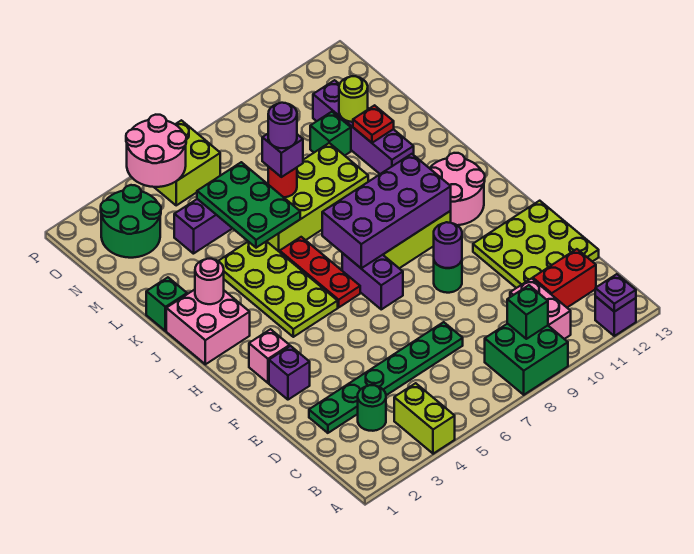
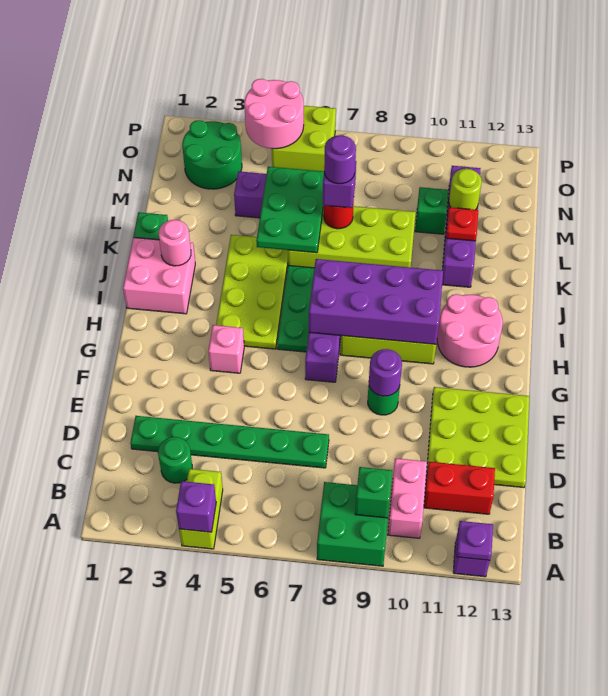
purple 1x1 brick [269,346,310,400] -> purple 1x1 brick moved to [176,481,216,532]
pink 1x1 brick [249,329,290,383] -> pink 1x1 brick moved to [208,325,244,373]
red 1x3 plate [280,237,360,307] -> green 1x3 plate [277,265,314,352]

